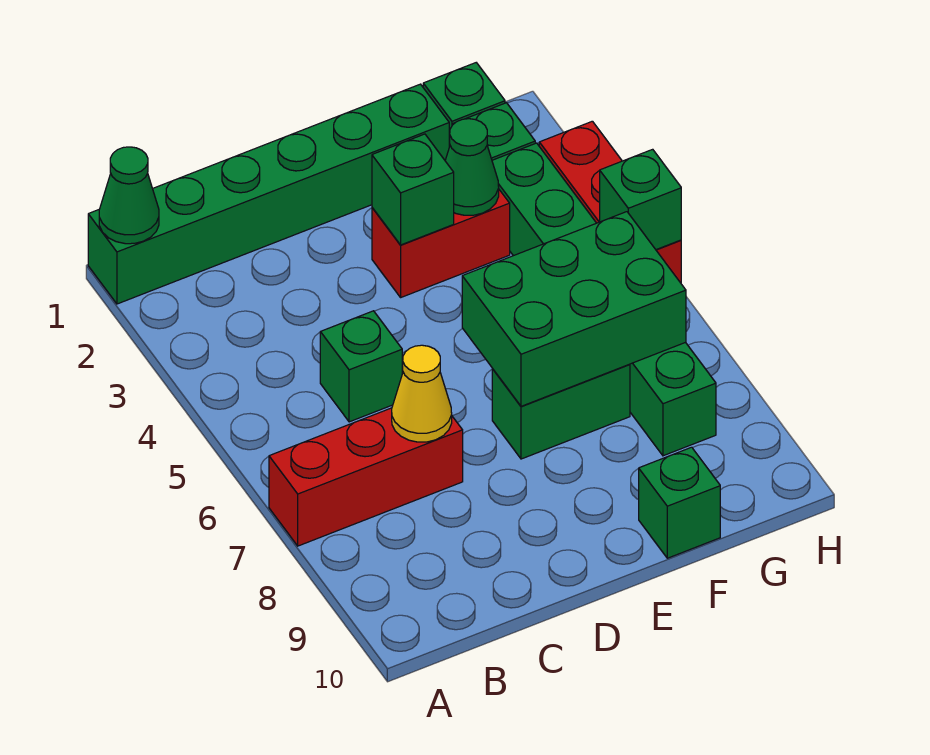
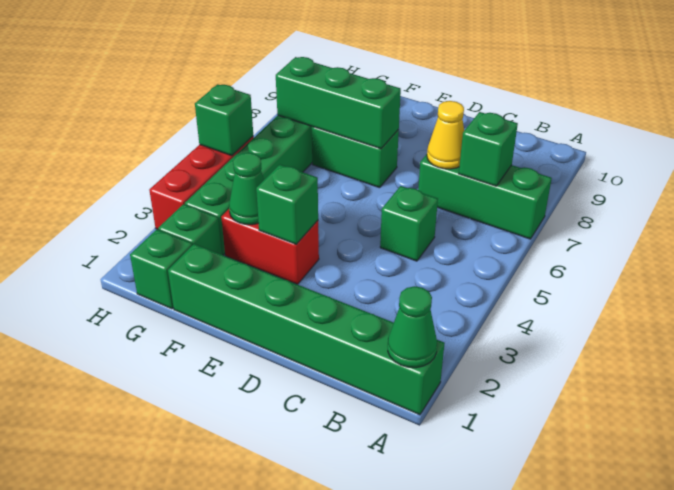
red 1x3 brick [269,408,463,546] -> green 1x3 brick [418,154,552,239]
green 2x3 brick [462,212,686,406] -> green 1x3 brick [276,57,401,149]
green 1x1 brick [639,447,720,558] -> green 1x1 brick moved to [459,112,518,186]

